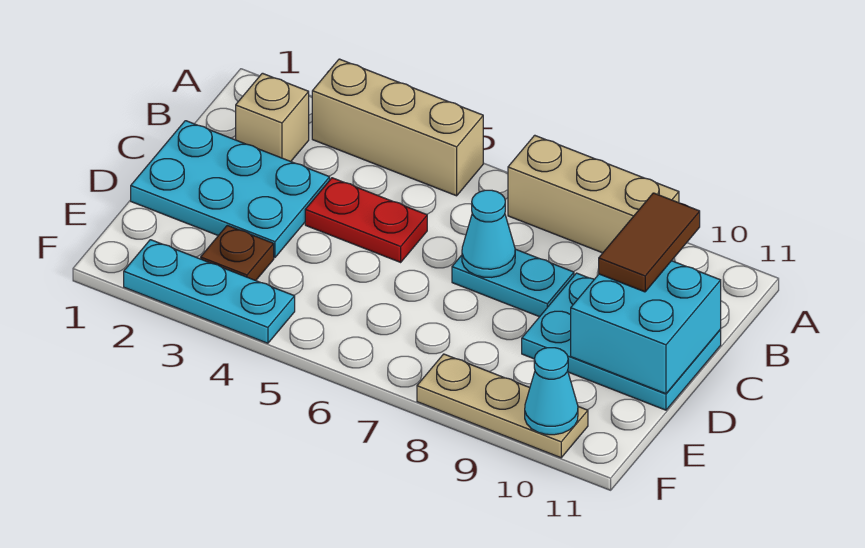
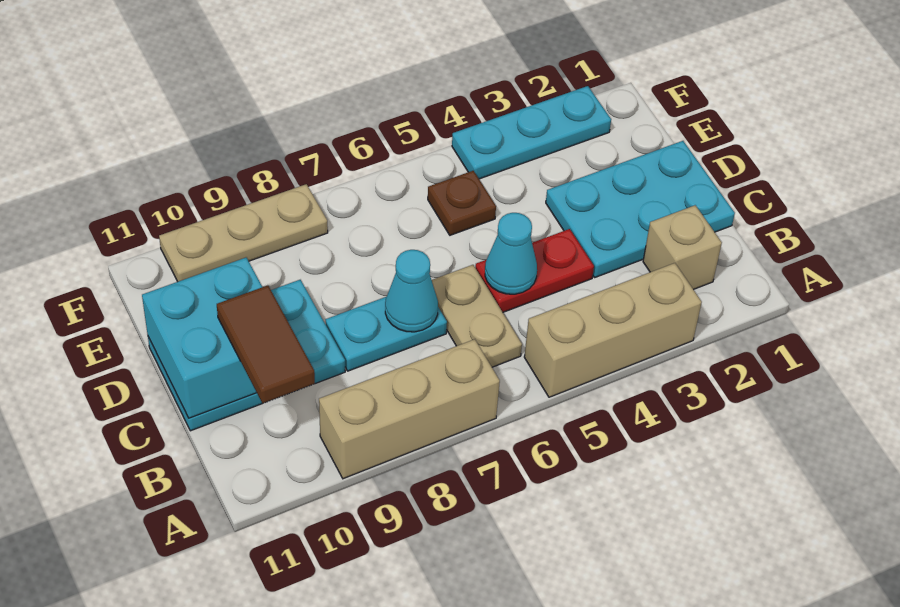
none -> tan 1x2 plate [432,265,522,367]
brown 1x1 plate [201,225,274,281] -> brown 1x1 plate moved to [428,171,496,235]
cyan 1x1 cone [525,348,578,435] -> cyan 1x1 cone moved to [485,213,537,294]

